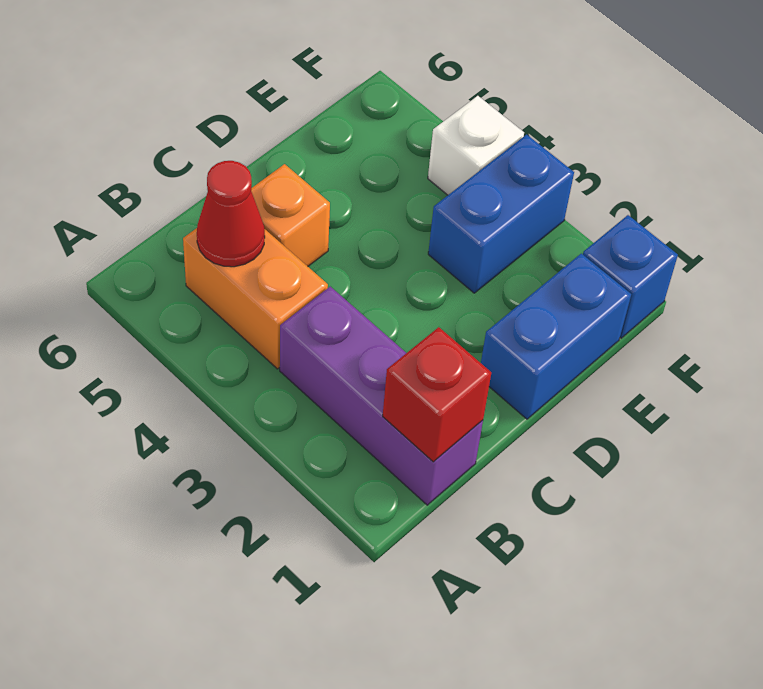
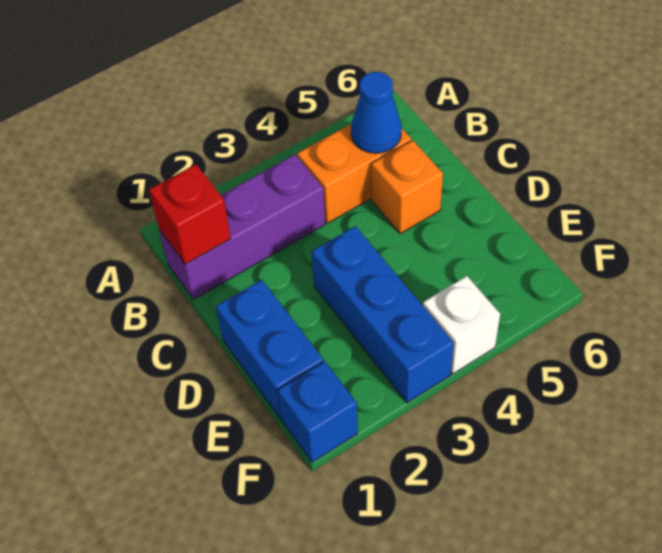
red 1x1 cone [197,161,265,267] -> blue 1x1 cone [351,72,402,153]
blue 1x2 brick [428,134,574,293] -> blue 1x3 brick [312,226,454,403]

